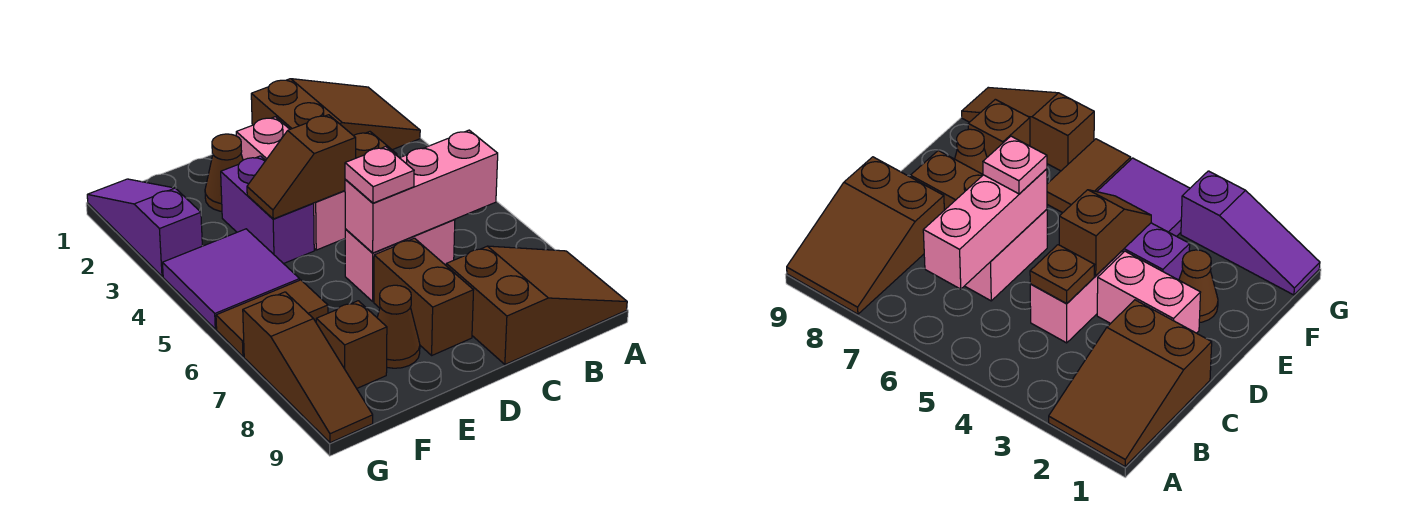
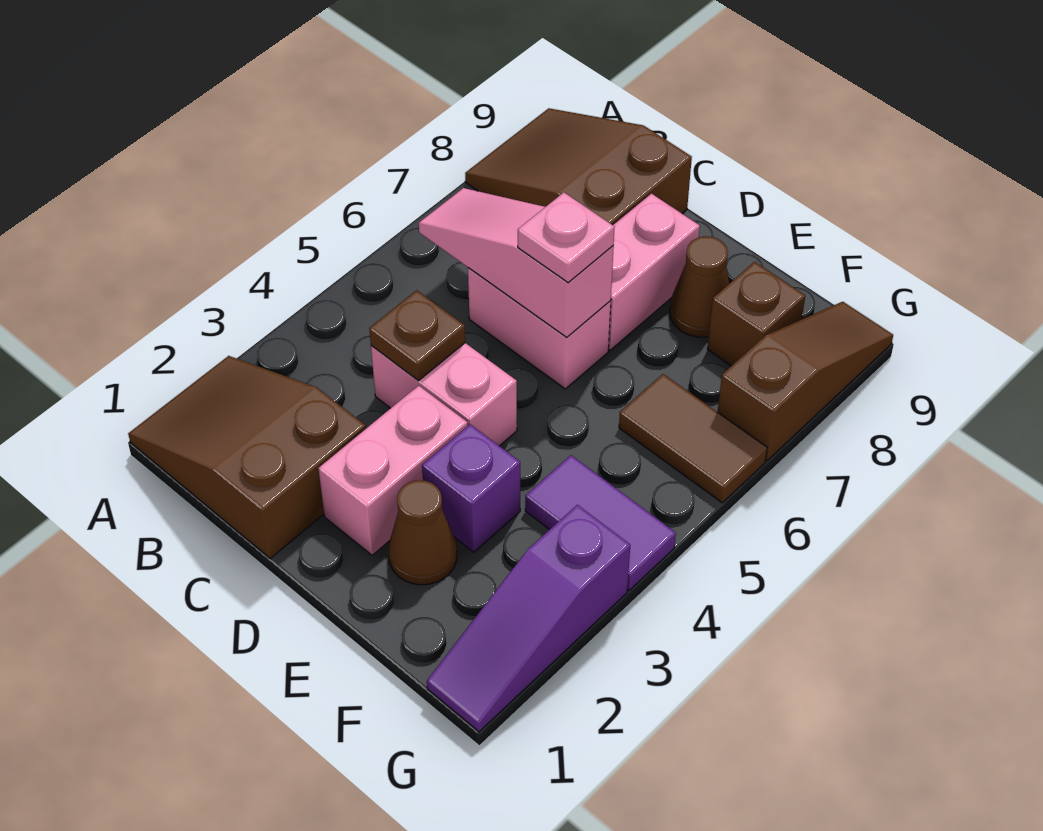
pink 1x3 brick [345,130,498,253] -> pink 1x3 slope [419,188,614,337]
brown 1x2 slope [247,115,356,219] -> none
brown 1x2 brick [374,238,473,355] -> pink 1x2 brick [608,194,700,350]
purple 1x2 brick [221,156,314,264] -> purple 1x1 brick [422,424,520,552]
purple 2x2 tile [163,229,300,329] -> purple 1x2 tile [525,455,676,590]

